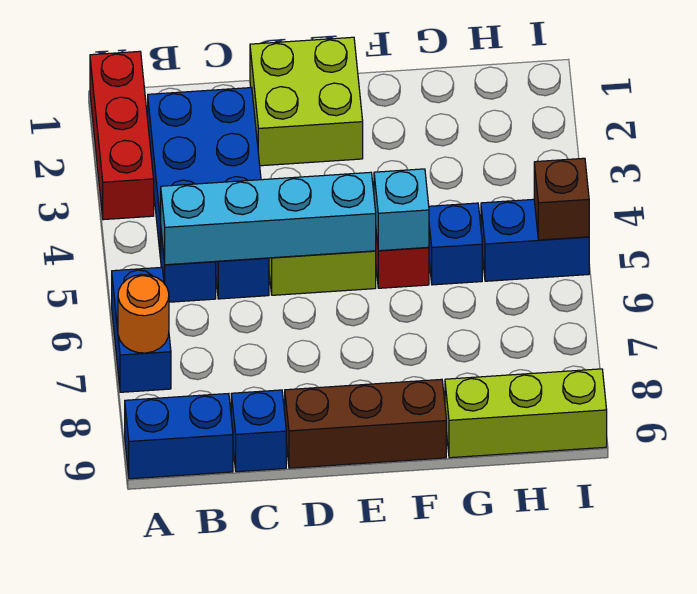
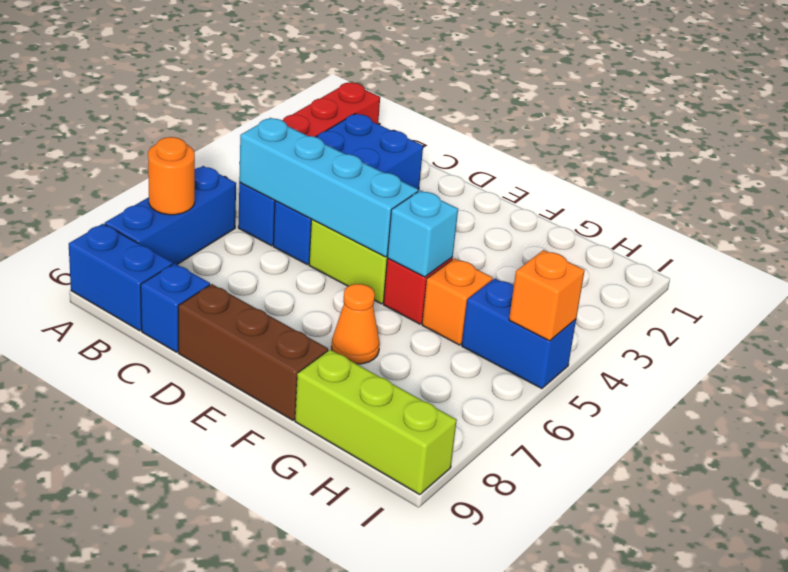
blue 1x2 brick [112,267,171,392] -> blue 1x3 brick [105,166,236,264]
lime 2x2 brick [250,37,363,166] -> none
none -> orange 1x1 cone [332,284,380,364]
blue 1x1 brick [429,203,482,285] -> orange 1x1 brick [422,258,493,345]
brown 1x1 brick [534,158,589,240] -> orange 1x1 brick [509,250,585,341]

